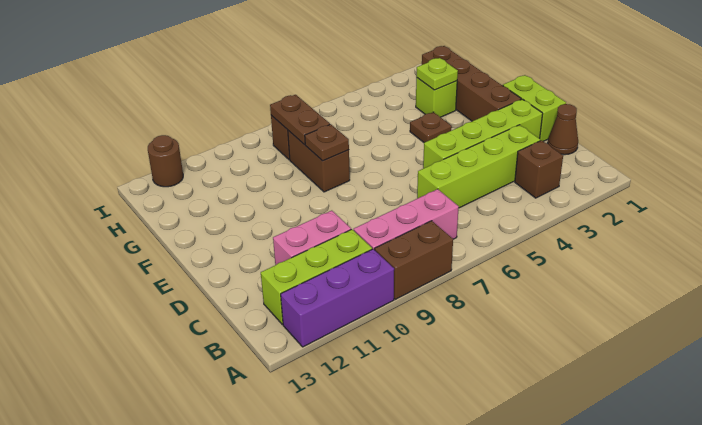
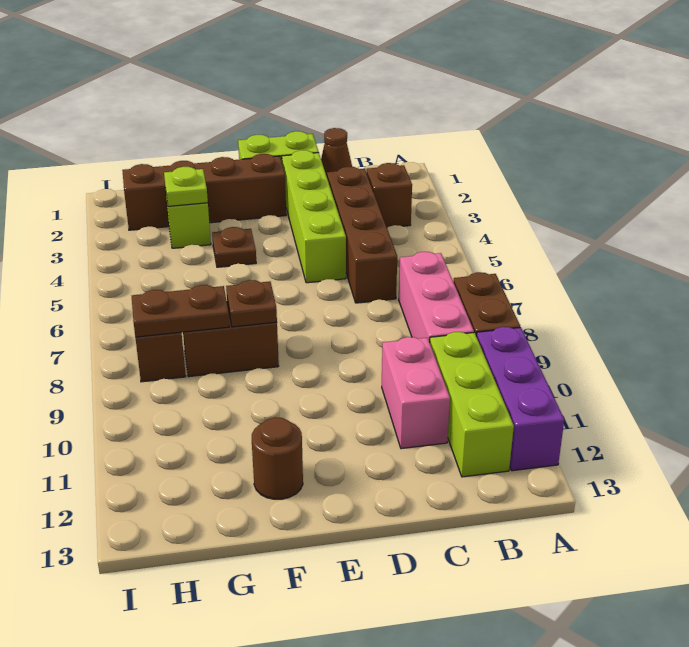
lime 1x4 brick [417,125,541,208] -> brown 1x4 brick [327,167,397,303]
brown 1x1 round brick [148,135,183,187] -> brown 1x1 round brick moved to [252,417,303,499]

